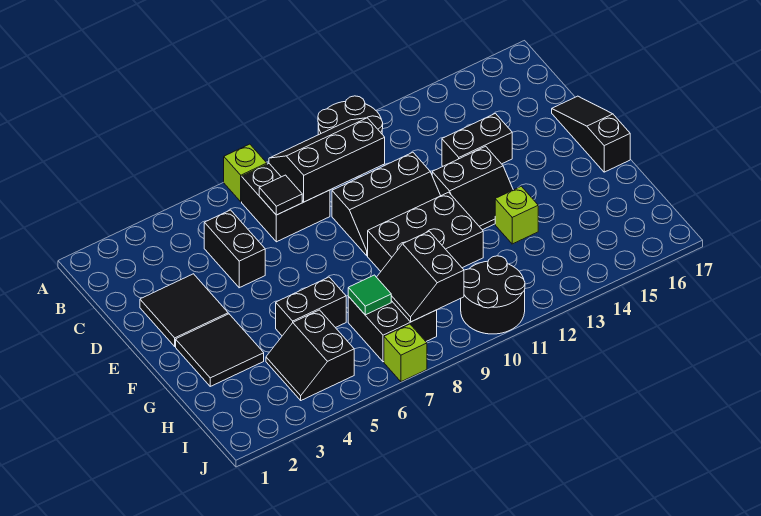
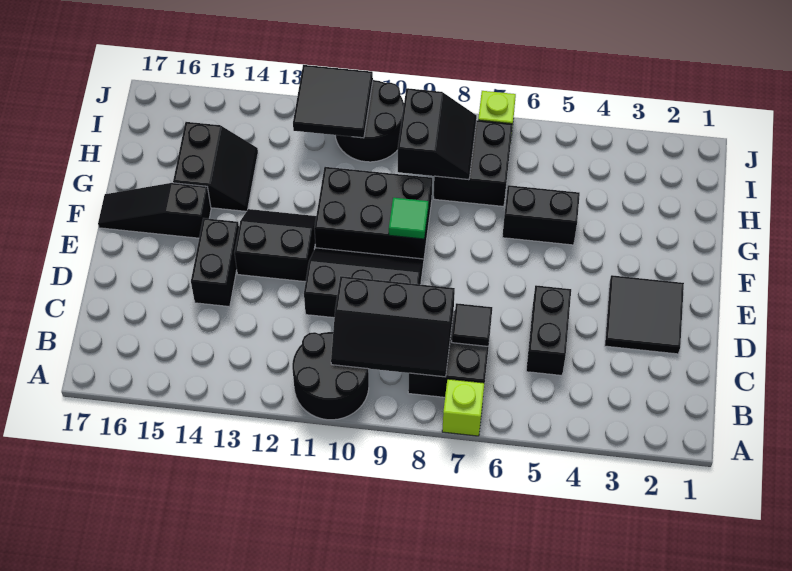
black 1x2 brick [442,113,512,166] -> black 1x2 brick turned to [191,218,239,307]
black 1x3 slope [552,96,630,172] -> black 1x3 slope turned to [98,183,211,238]
black 2x2 tile [176,314,264,386] -> black 2x2 tile moved to [293,65,373,138]
lime 1x1 brick [495,186,538,244] -> none
black 2x2 slope [266,310,354,400] -> black 2x2 slope moved to [173,122,258,211]
green 1x1 tile [348,275,391,315] -> green 1x1 tile moved to [389,198,428,239]

